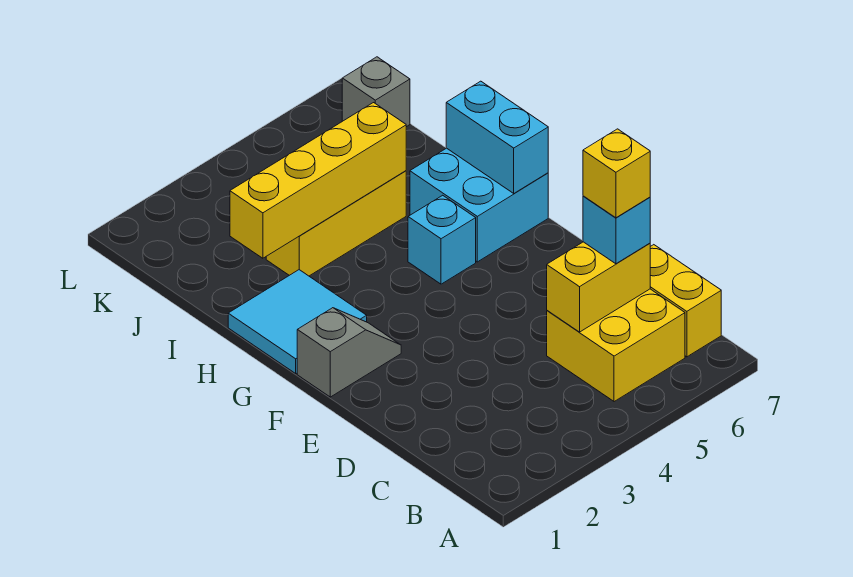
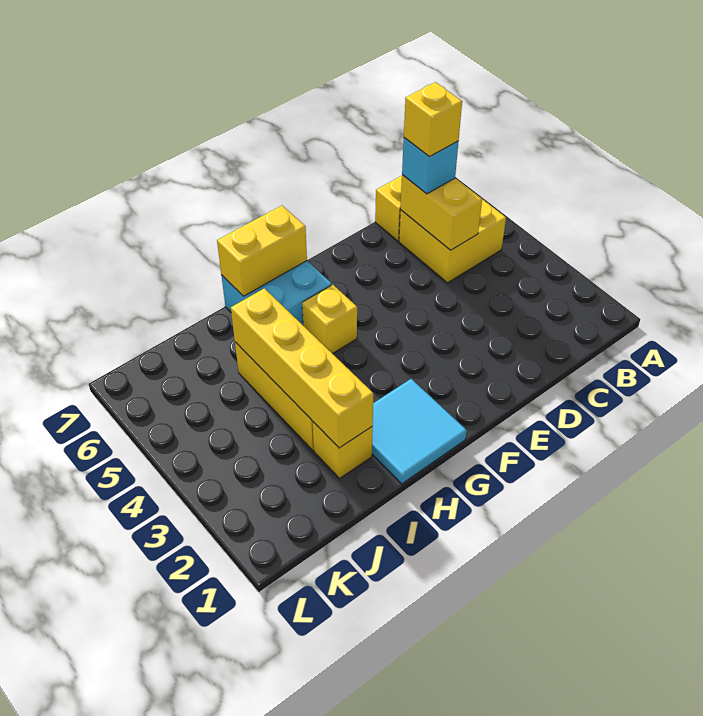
grey 1x2 slope [297,308,401,397] -> none
cyan 1x1 brick [408,195,476,284] -> yellow 1x1 brick [302,285,357,354]
cyan 1x2 brick [446,81,548,193] -> yellow 1x2 brick [217,206,307,296]
none -> yellow 1x1 brick [313,422,373,478]
grey 1x1 brick [342,57,410,127] -> none

